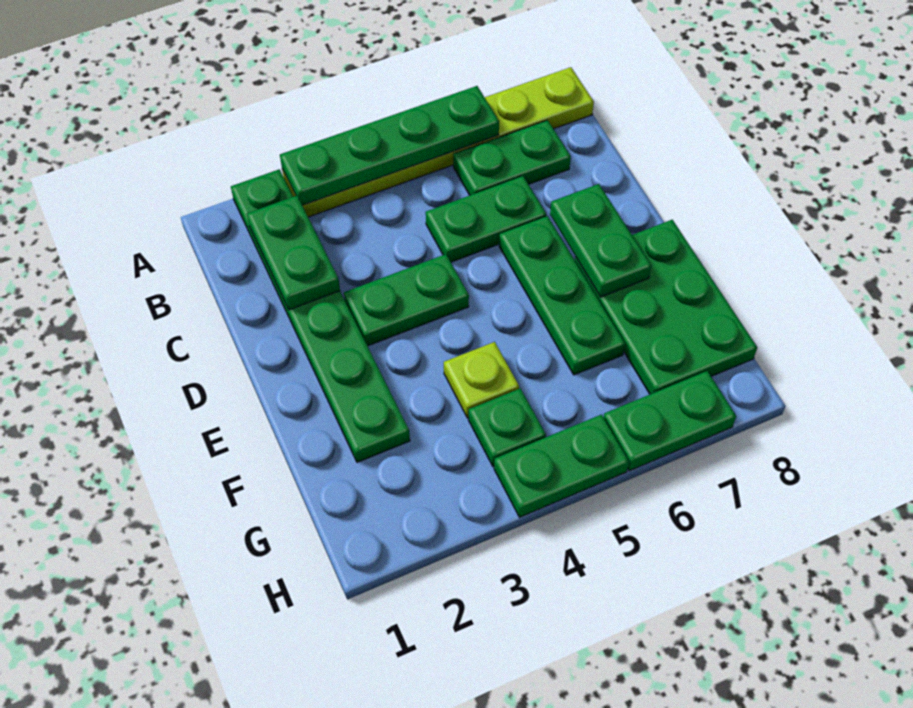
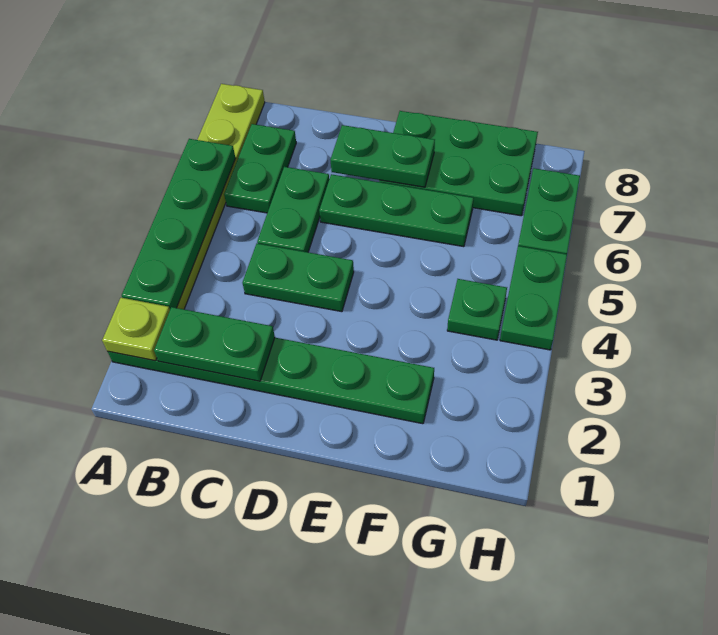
green 1x2 plate [344,254,469,346] -> green 1x2 plate turned to [243,243,354,312]
lime 1x1 plate [444,342,519,418] -> lime 1x1 plate moved to [102,298,170,361]

